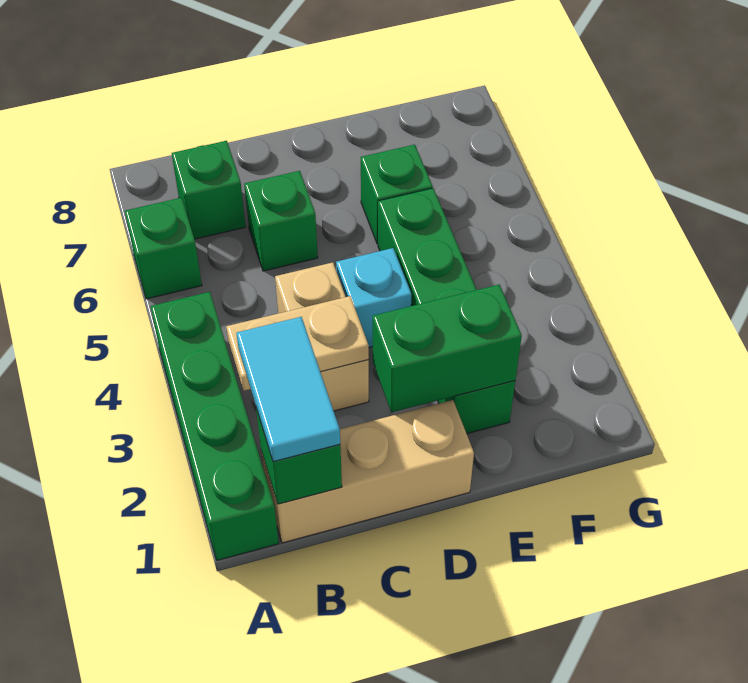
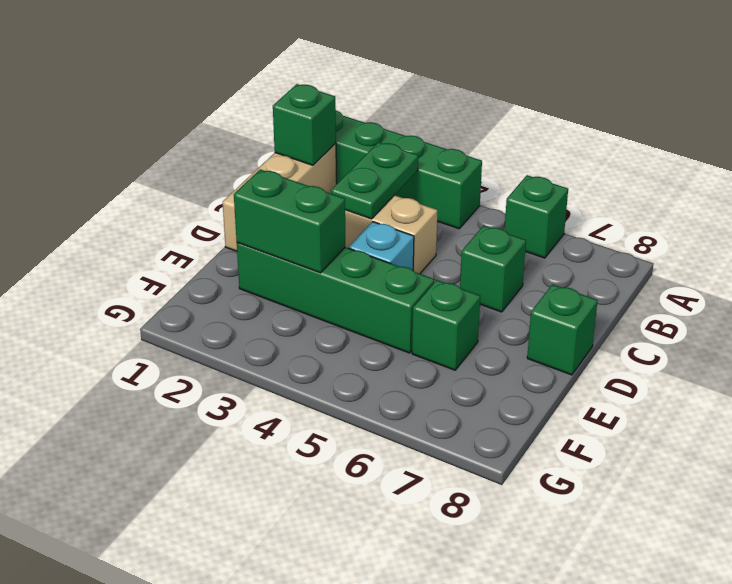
cyan 1x2 tile [236,317,340,462] -> none
tan 1x2 plate [226,296,369,391] -> green 1x2 plate [331,142,418,219]
green 1x1 brick [172,141,246,239] -> green 1x1 brick moved to [527,284,598,375]
green 1x2 brick [373,285,522,412] -> green 1x2 brick turned to [234,169,345,273]

